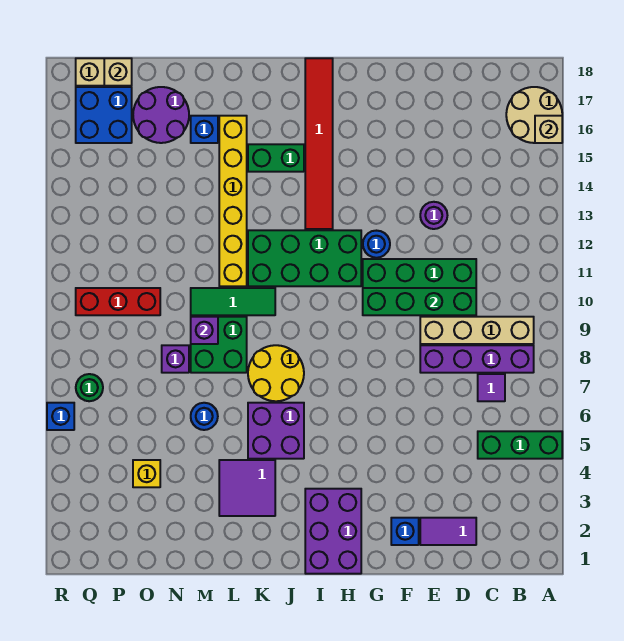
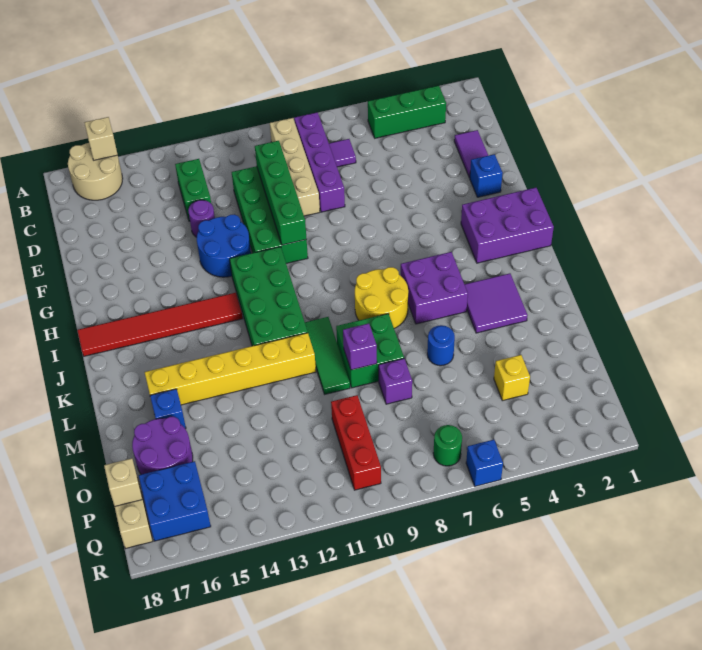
green 1x3 brick [478,431,562,459] -> green 1x3 brick turned to [368,86,446,138]
blue 1x1 round brick [363,231,390,258] -> blue 2x2 round brick [197,214,251,277]
green 1x2 brick [248,144,304,172] -> green 1x2 brick moved to [175,159,211,221]

